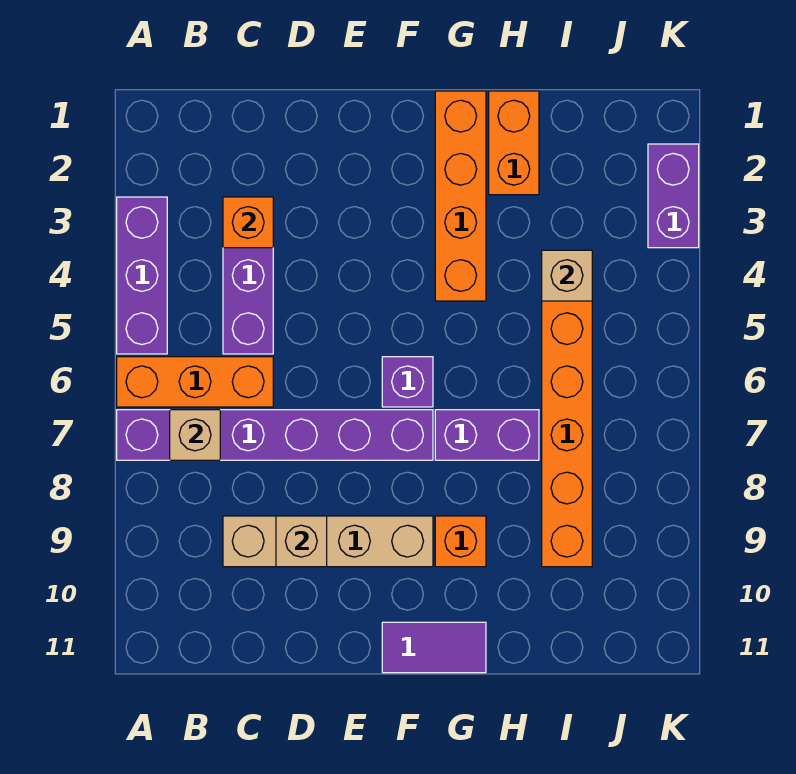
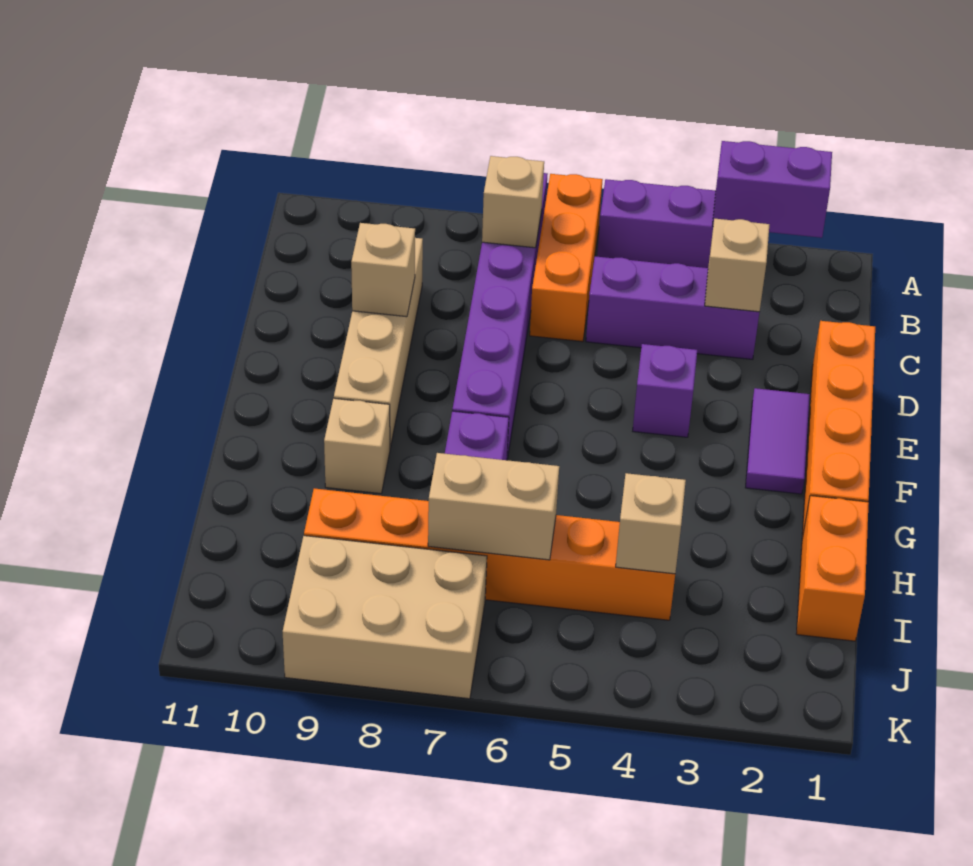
orange 1x1 brick [223,197,273,248] -> tan 1x1 brick [705,219,769,312]
purple 1x1 brick [382,357,433,407] -> purple 1x1 brick moved to [633,344,697,437]
purple 1x2 tile [382,622,486,673] -> purple 1x2 tile moved to [746,388,810,494]
orange 1x4 brick [435,91,486,301] -> orange 1x4 brick turned to [802,321,875,537]
orange 1x1 brick [435,516,486,567] -> tan 1x1 brick [324,398,390,494]
orange 1x2 brick [489,91,539,195] -> orange 1x2 brick turned to [797,496,869,641]
none -> tan 1x2 brick [428,453,559,560]
none -> tan 2x3 brick [283,536,487,699]
purple 1x2 brick [648,144,699,248] -> purple 1x2 brick moved to [712,141,832,238]

